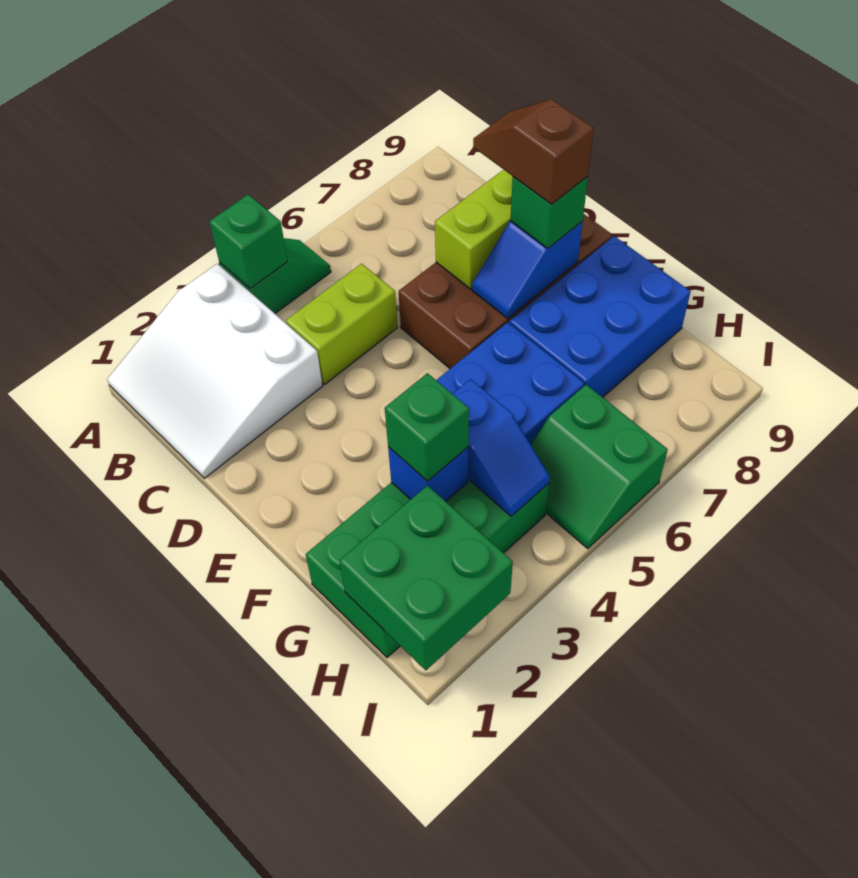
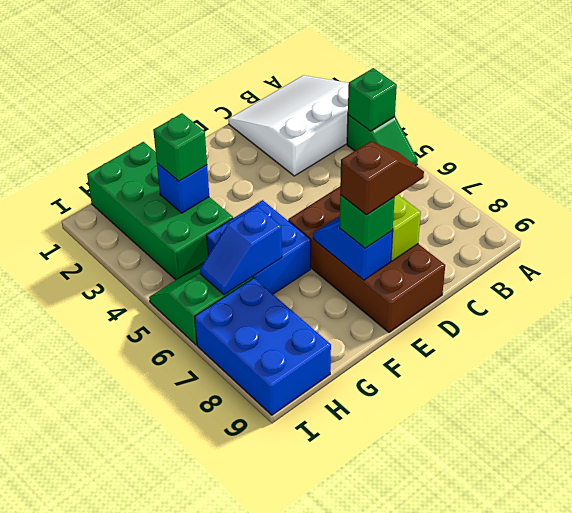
lime 1x2 brick [286,264,397,385] -> none
blue 2x3 brick [509,236,690,397] -> blue 2x3 brick moved to [195,278,331,415]
blue 1x2 slope [453,379,550,516] -> blue 1x2 slope moved to [200,206,282,295]
green 2x2 brick [339,485,513,670] -> none

